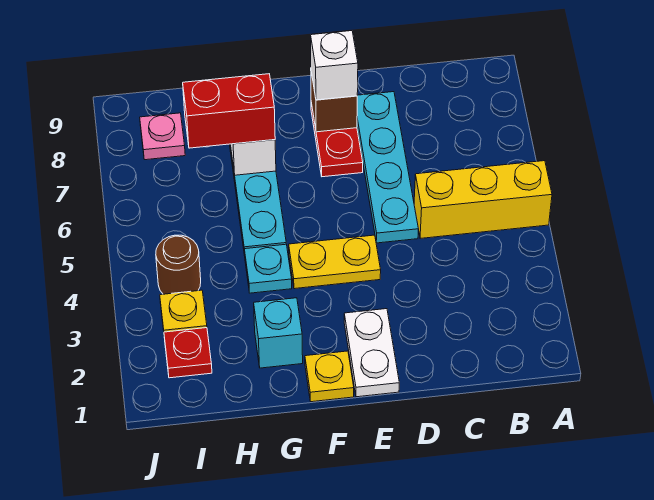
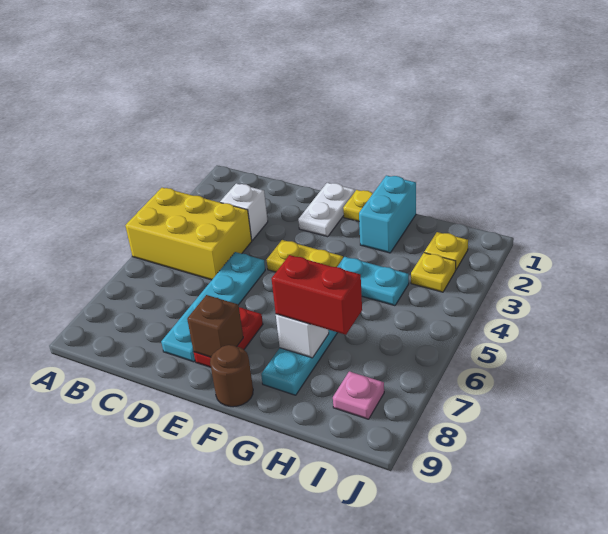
yellow 1x3 brick [414,161,552,238] -> yellow 2x3 brick [125,188,252,280]
white 1x1 brick [311,31,358,100] -> white 1x1 brick moved to [220,184,268,240]
cyan 1x1 brick [254,298,303,368] -> cyan 1x2 brick [359,175,416,253]
cyan 1x1 plate [244,244,292,293] -> cyan 1x2 plate [337,257,409,306]
red 1x1 plate [164,328,212,378] -> yellow 1x1 plate [424,232,468,270]
brown 1x1 round brick [156,235,201,294] -> brown 1x1 round brick moved to [210,345,253,407]

